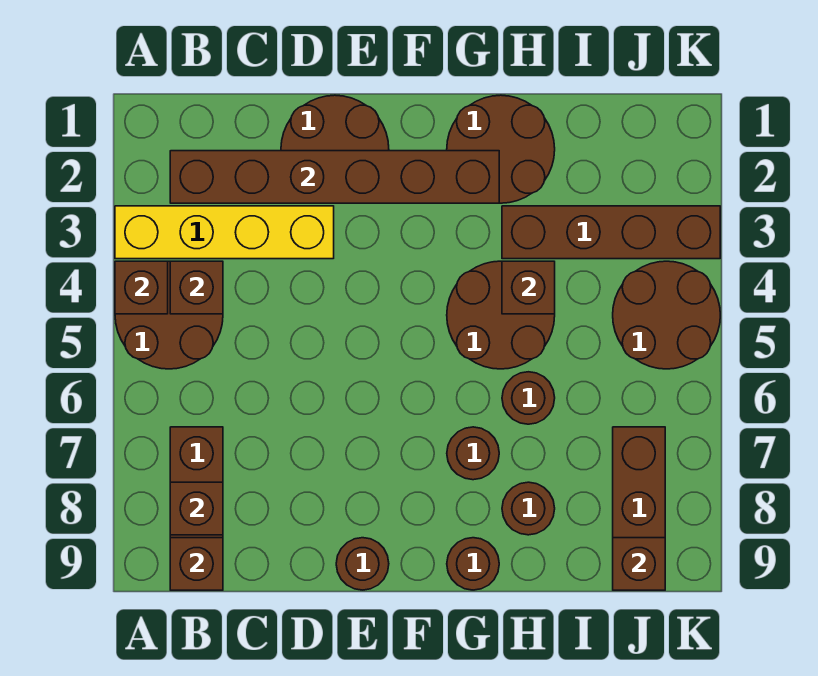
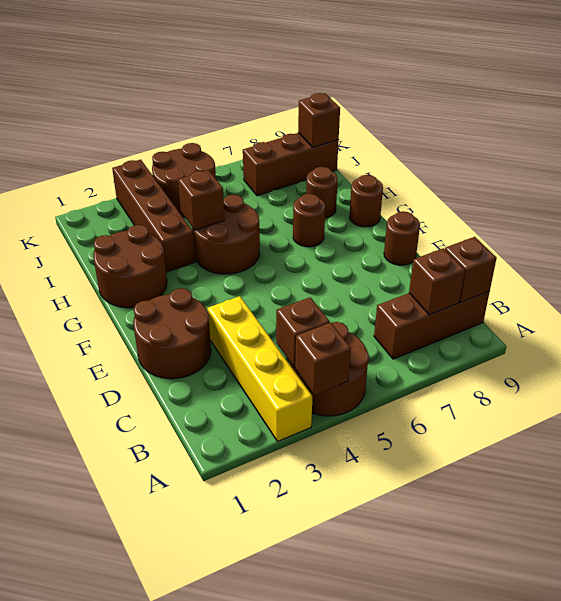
brown 1x6 brick [170,151,499,203] -> none
brown 1x1 round brick [502,372,555,424] -> none

